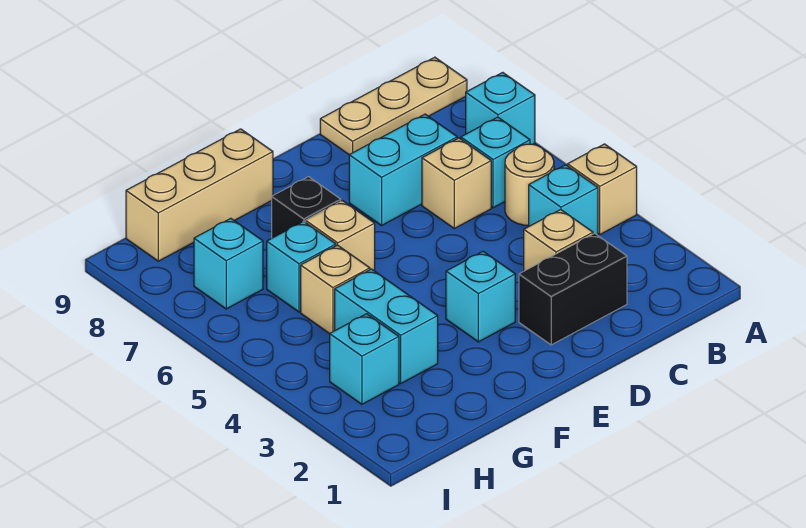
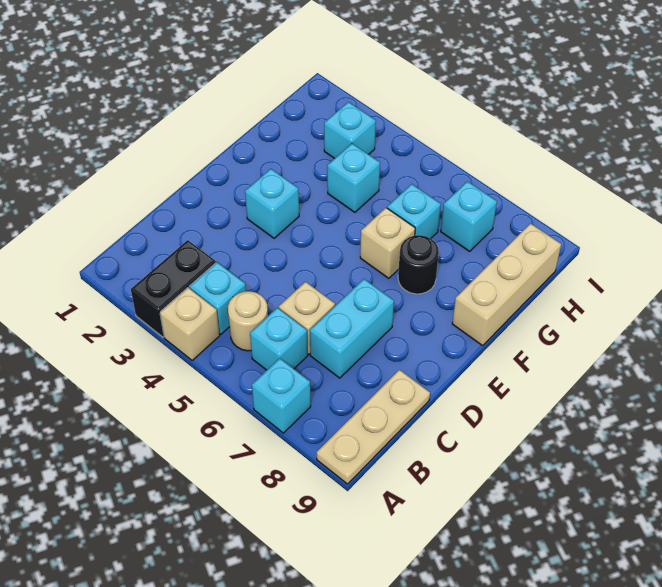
black 1x2 brick [519,233,627,345] -> black 1x2 brick moved to [131,240,216,337]
tan 1x1 brick [524,210,593,271] -> none
black 1x1 brick [272,177,341,238] -> black 1x1 round brick [398,235,439,294]
cyan 1x2 brick [335,269,438,383] -> cyan 1x1 brick [327,144,380,212]
tan 1x1 brick [301,245,370,334] -> none

